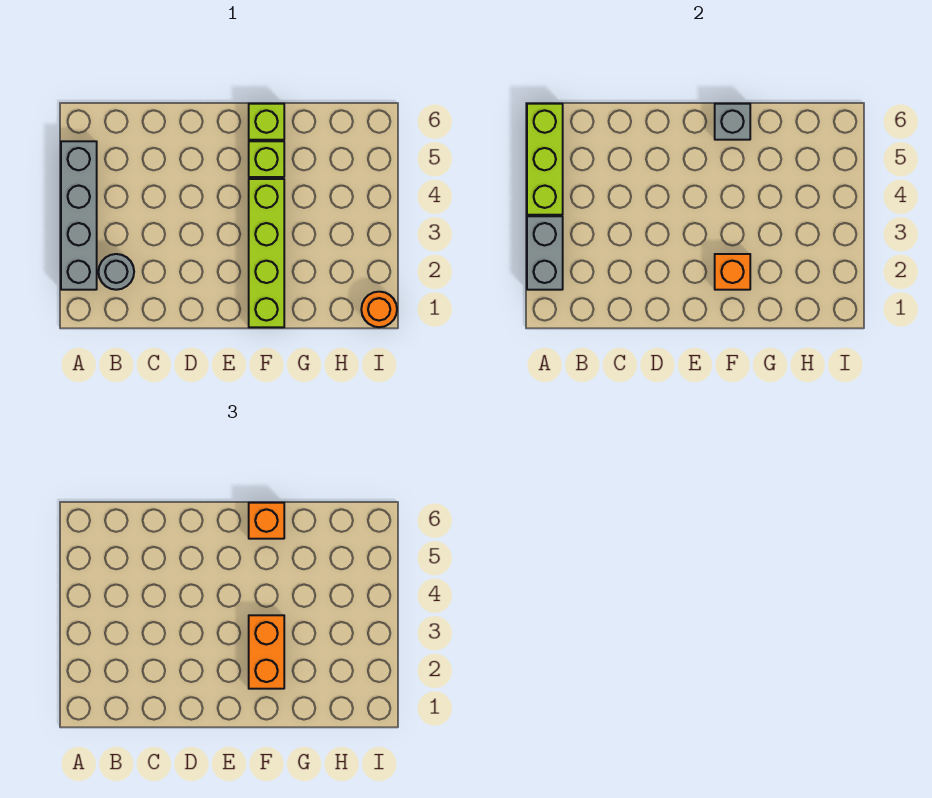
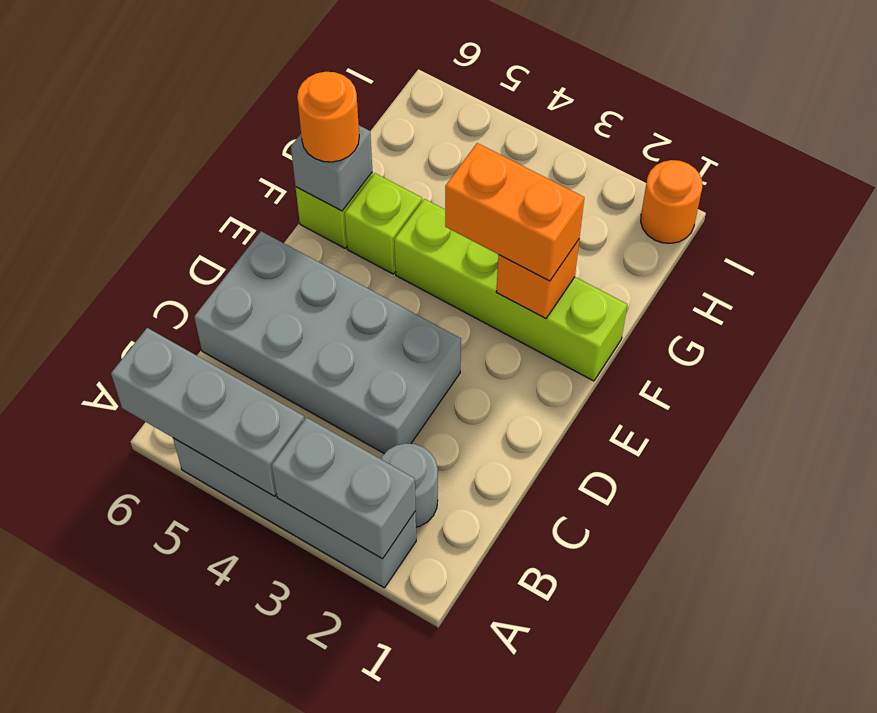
lime 1x3 brick [527,104,563,215] -> grey 1x3 brick [111,328,304,496]
none -> grey 2x4 brick [194,231,461,454]
orange 1x1 brick [249,503,284,539] -> orange 1x1 round brick [297,72,359,162]

